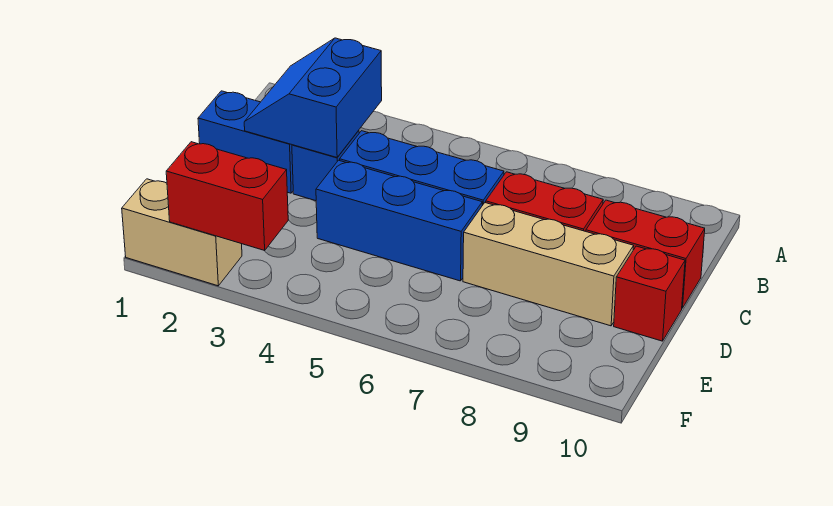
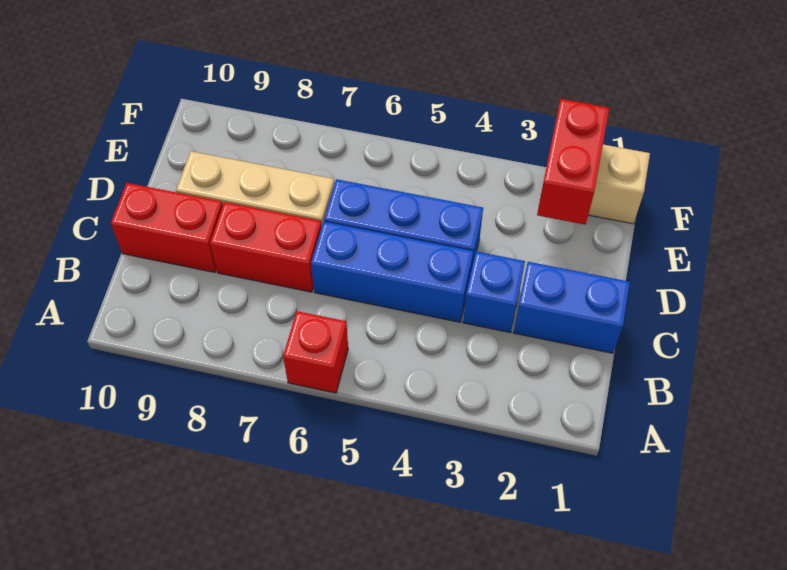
blue 2x2 slope [244,38,382,157] -> none
red 1x1 brick [614,246,685,341] -> red 1x1 brick moved to [283,311,348,393]
red 1x2 brick [166,142,288,250] -> red 1x2 brick turned to [537,99,609,225]

